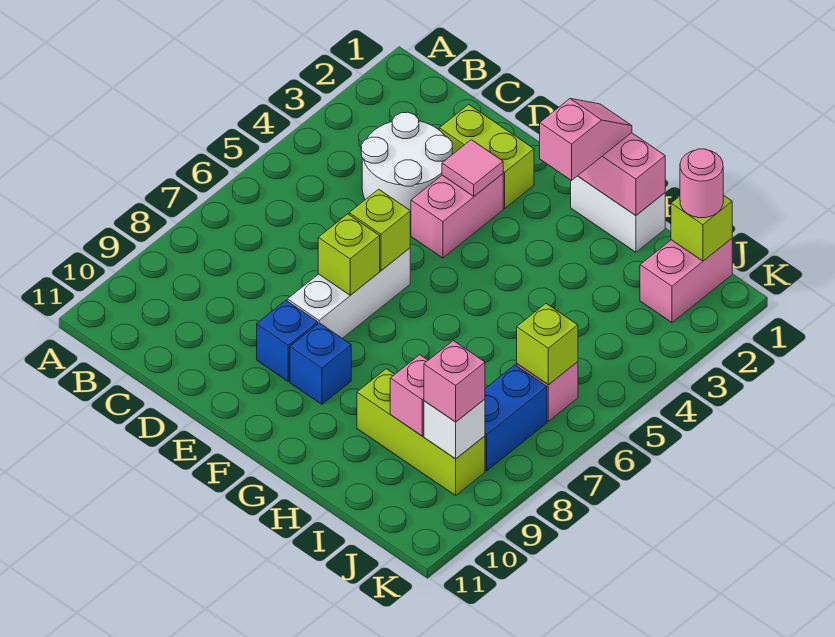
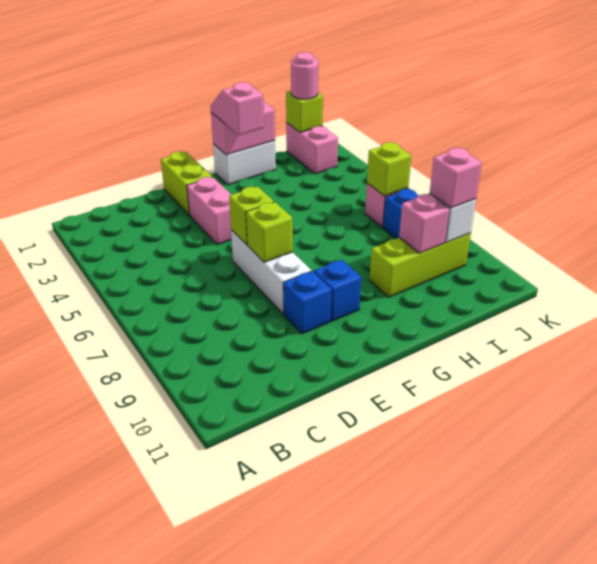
white 2x2 round brick [361,112,452,222] -> none
lime 1x2 brick [439,104,534,208] -> lime 1x2 brick turned to [161,151,212,215]
pink 1x1 tile [442,140,503,196] -> none

